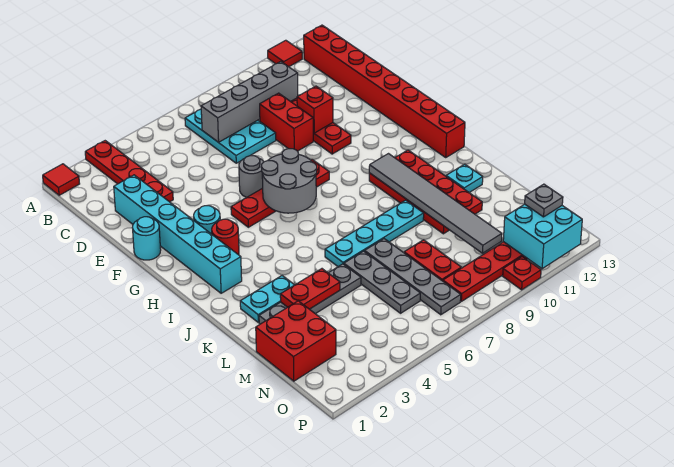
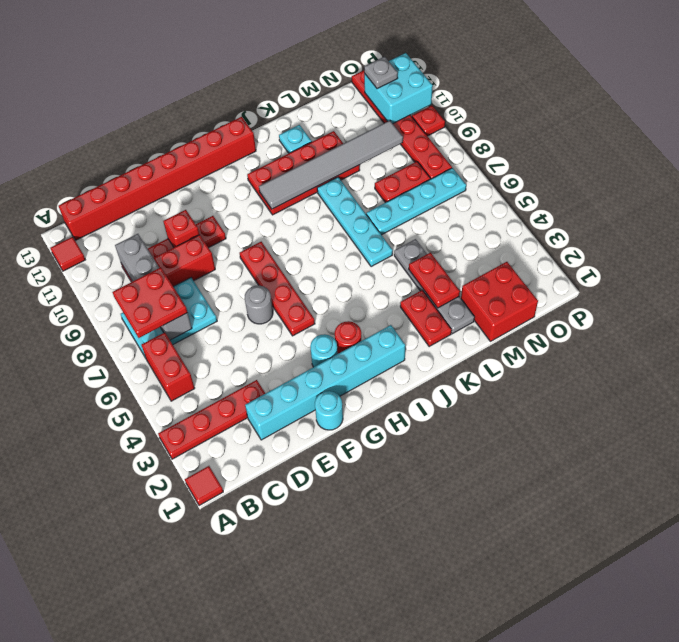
none -> red 1x2 brick [142,332,195,401]
none -> red 2x2 plate [112,267,188,338]
grey 2x2 round brick [261,149,317,213] -> none
cyan 1x2 plate [240,276,294,322] -> red 1x2 plate [400,290,452,347]
grey 1x3 plate [344,251,420,313] -> none
grey 1x4 plate [365,239,461,315] -> cyan 1x4 plate [366,168,466,235]

